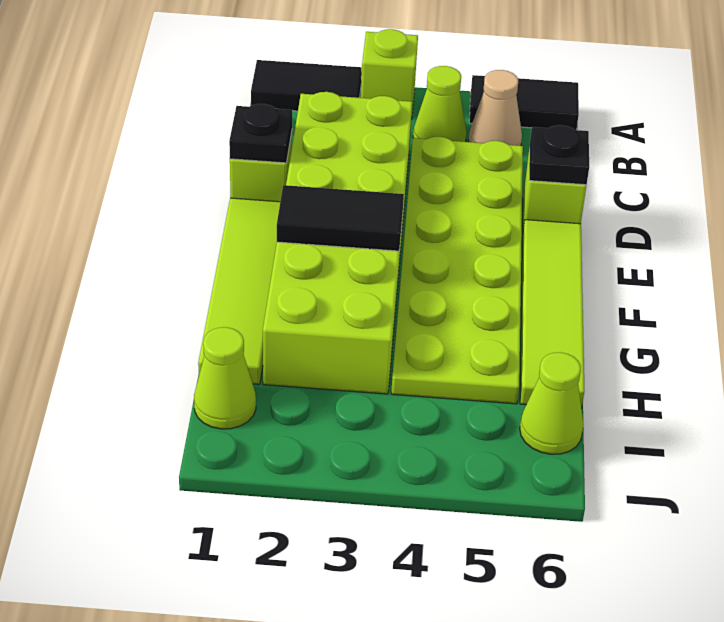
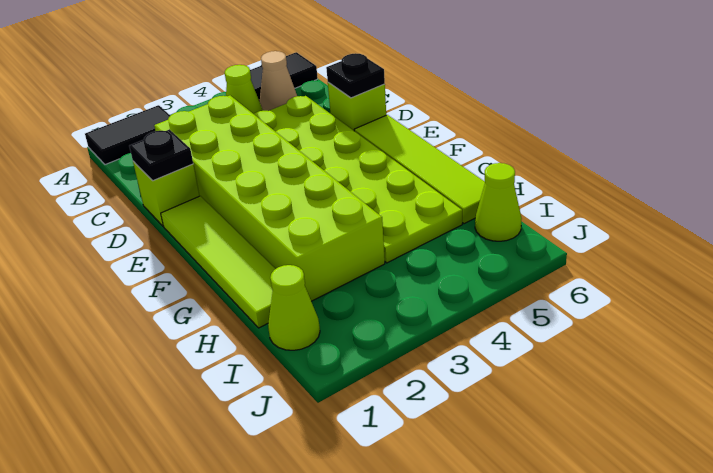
lime 1x1 brick [361,29,418,119] -> none
black 1x2 tile [277,185,404,251] -> none

